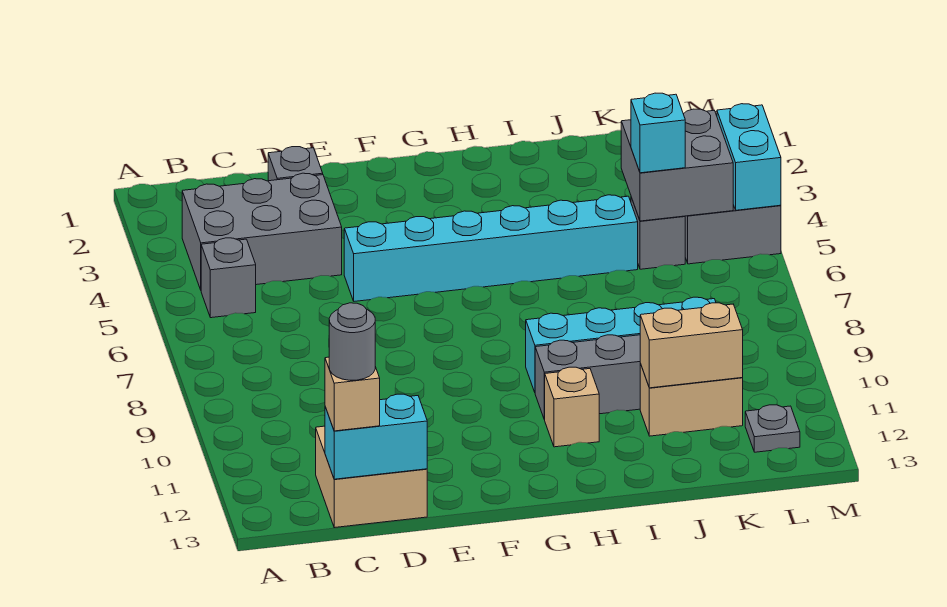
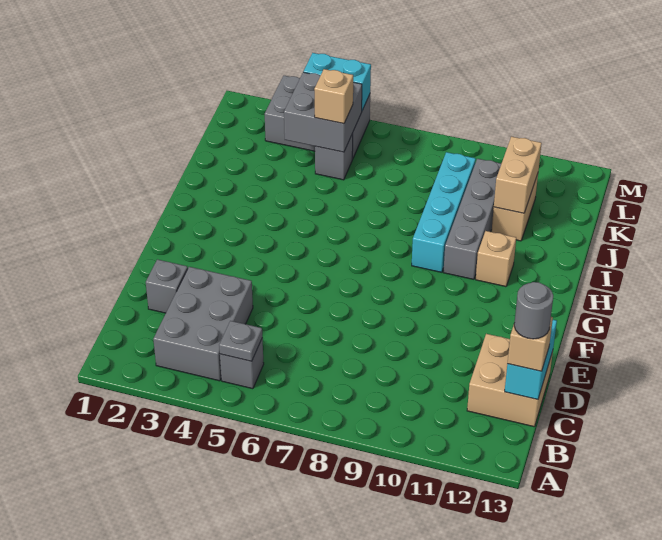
cyan 1x6 brick [344,195,638,301] -> none
cyan 1x1 brick [631,93,685,173] -> tan 1x1 brick [314,69,353,124]
grey 1x1 plate [745,405,800,452] -> grey 1x1 plate moved to [219,321,262,361]

